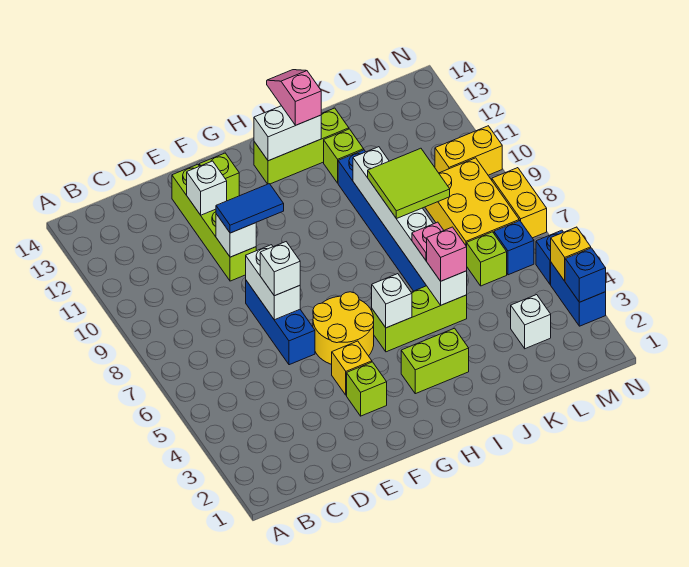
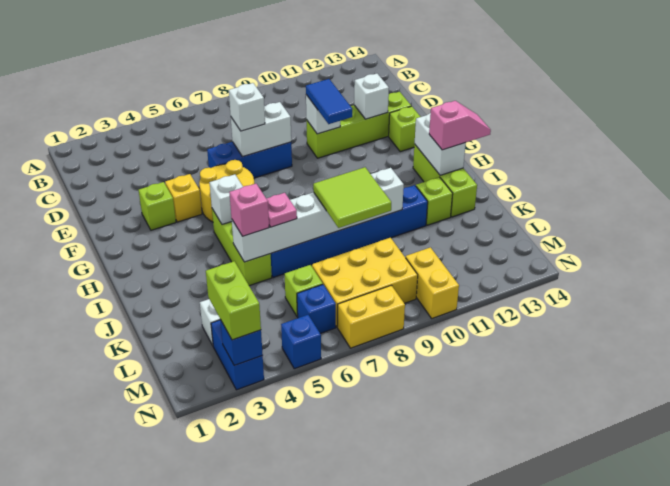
lime 1x2 brick [401,328,469,394] -> lime 1x2 brick moved to [206,261,261,340]
blue 1x2 brick [551,263,606,326] -> blue 1x2 brick turned to [211,320,264,390]
yellow 1x1 brick [551,227,591,281] -> none

